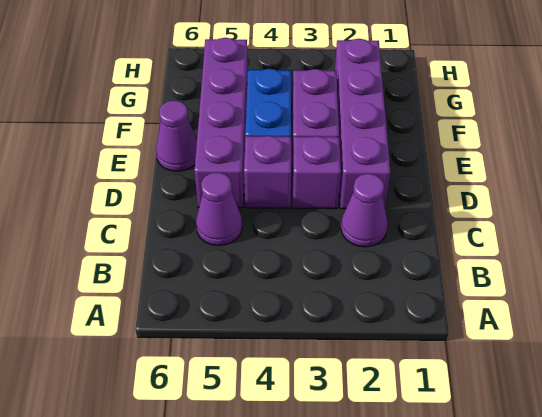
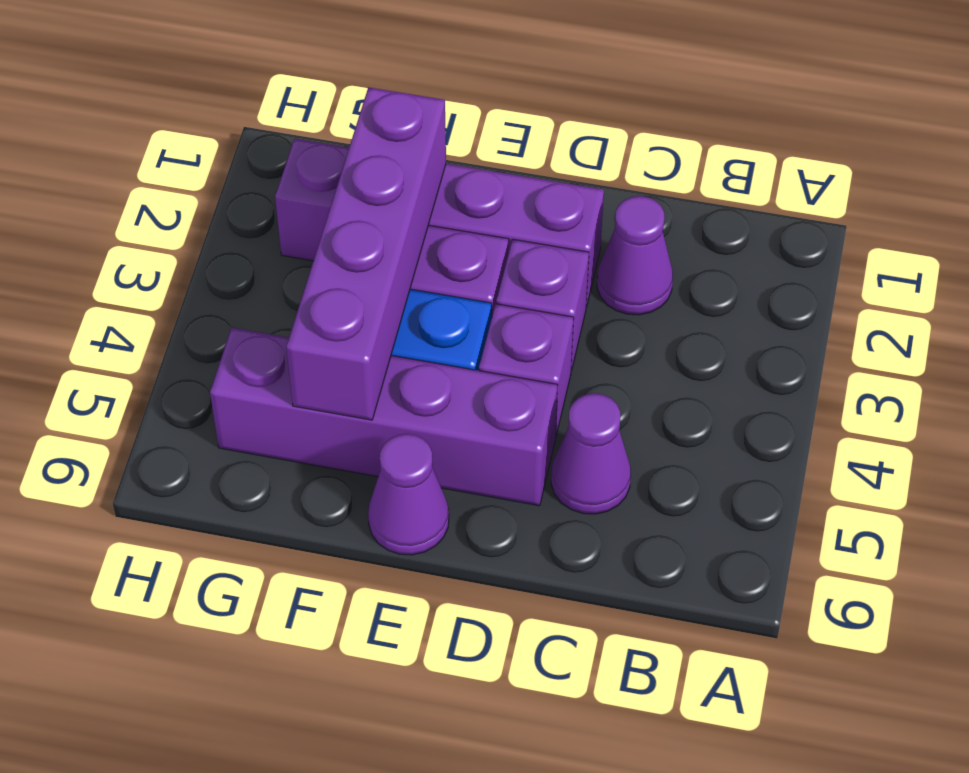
none -> purple 1x4 brick [286,87,446,420]

